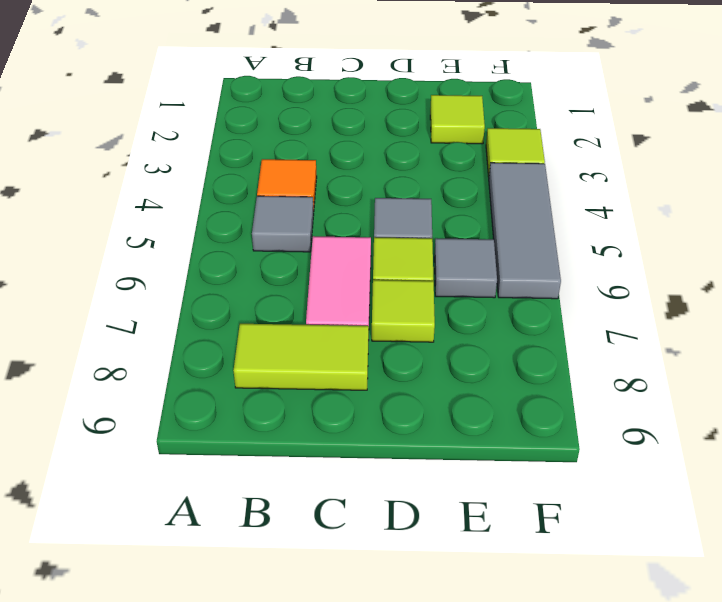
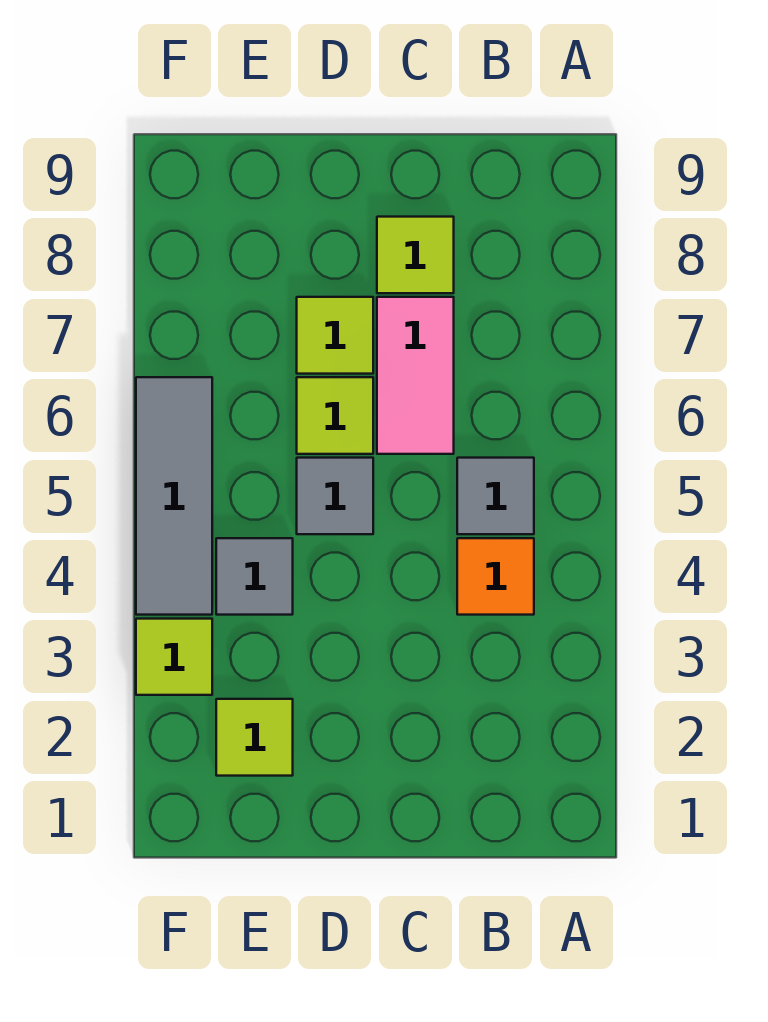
lime 1x2 tile [233,324,369,390] -> lime 1x1 tile [377,217,454,293]
grey 1x1 tile [434,238,497,298] -> grey 1x1 tile moved to [216,538,293,615]

